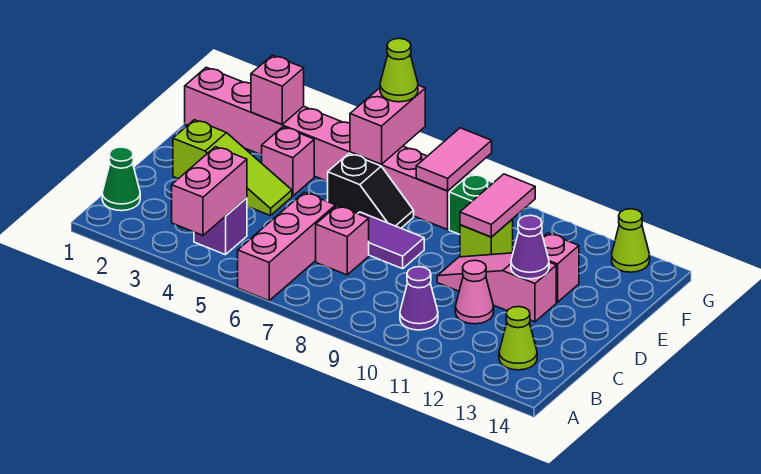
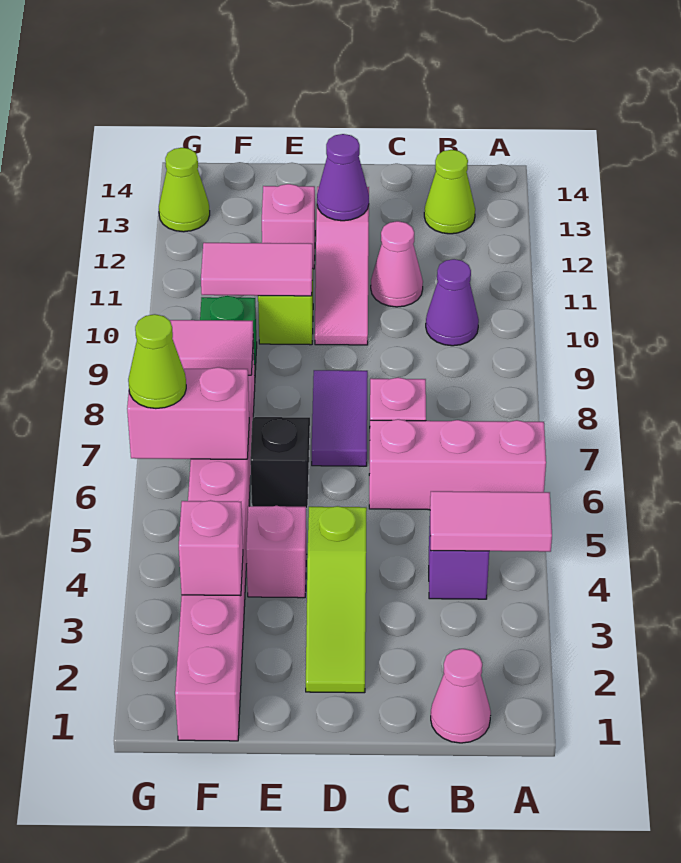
pink 1x2 brick [172,147,247,235] -> pink 1x2 tile [430,491,552,552]
green 1x1 cone [102,147,140,211] -> pink 1x1 cone [431,649,491,743]
lime 1x3 slope [173,120,292,216] -> lime 1x3 slope turned to [306,506,367,693]

